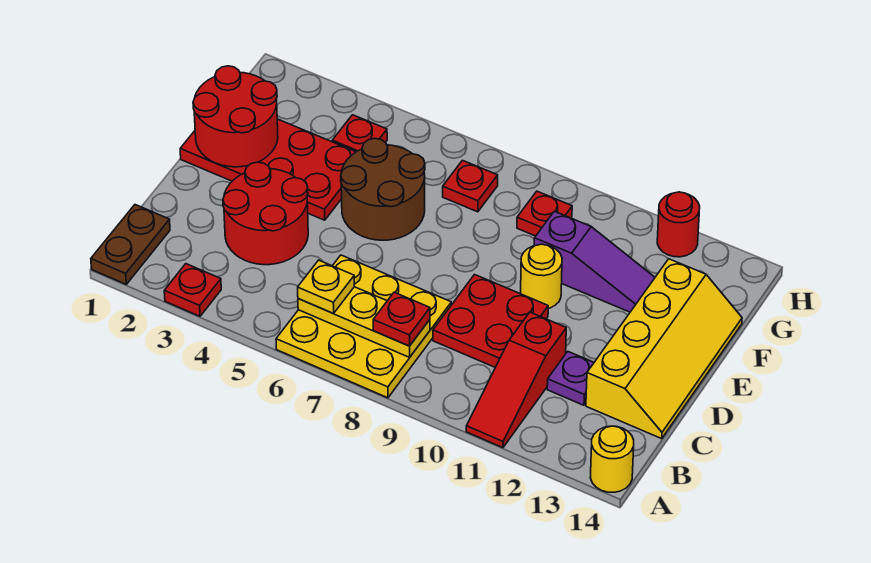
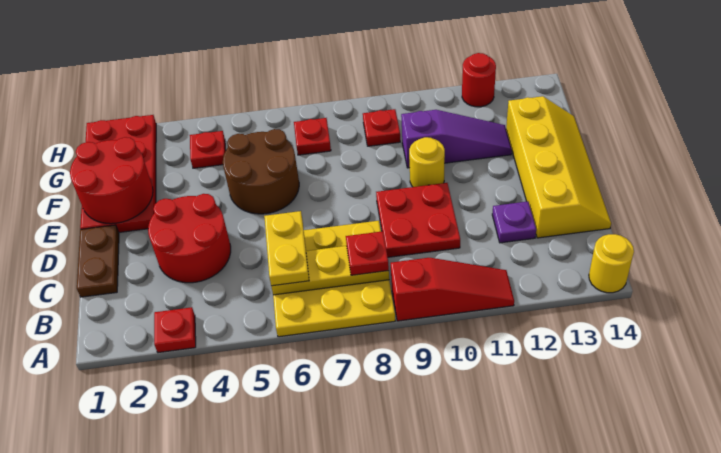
brown 1x2 plate [91,205,170,284] -> brown 1x2 plate moved to [77,225,119,297]
red 1x3 slope [466,312,566,448] -> red 1x3 slope turned to [391,258,514,321]
yellow 1x1 plate [298,260,354,313] -> yellow 1x2 plate [264,211,309,286]
red 2x4 plate [180,119,355,220] -> red 2x4 plate turned to [80,115,156,232]

